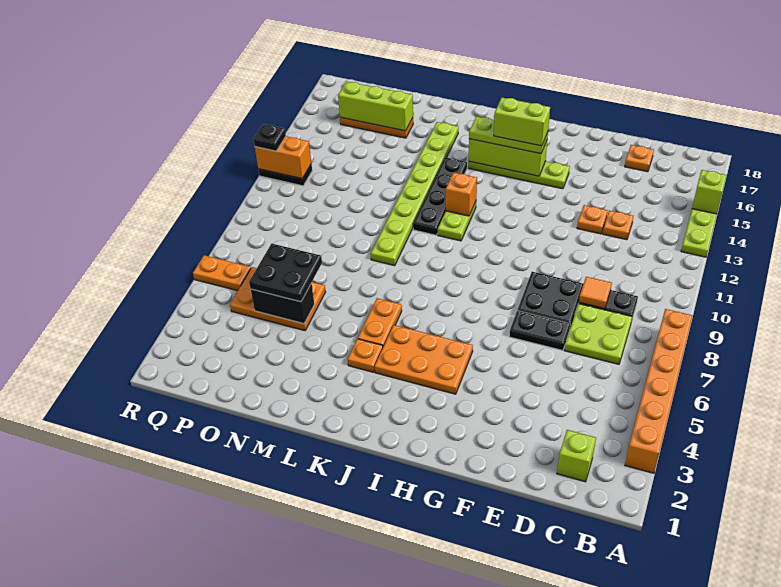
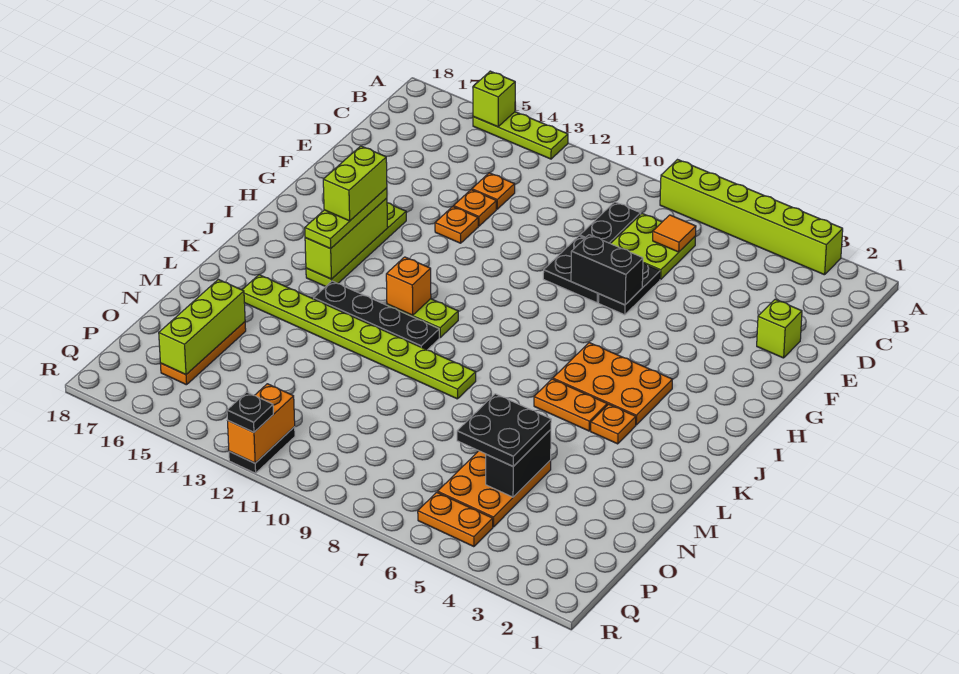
orange 1x6 brick [625,309,692,473] -> lime 1x6 brick [660,160,843,275]
lime 1x1 brick [557,430,596,482] -> lime 1x1 brick moved to [757,299,802,358]
orange 1x1 tile [579,277,612,309] -> orange 1x1 tile moved to [653,215,696,252]
orange 1x1 plate [625,145,654,172] -> orange 1x1 plate moved to [435,207,478,243]
none -> black 1x2 brick [571,235,643,305]
orange 2x3 plate [375,325,473,394] -> orange 2x3 plate turned to [553,343,672,425]
orange 1x2 plate [193,255,251,291] -> orange 1x2 plate turned to [418,492,493,547]

